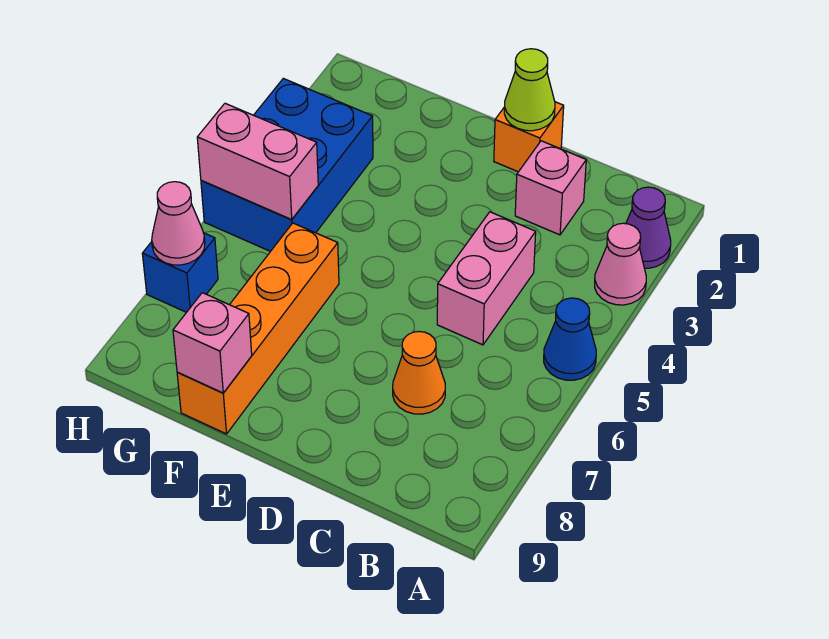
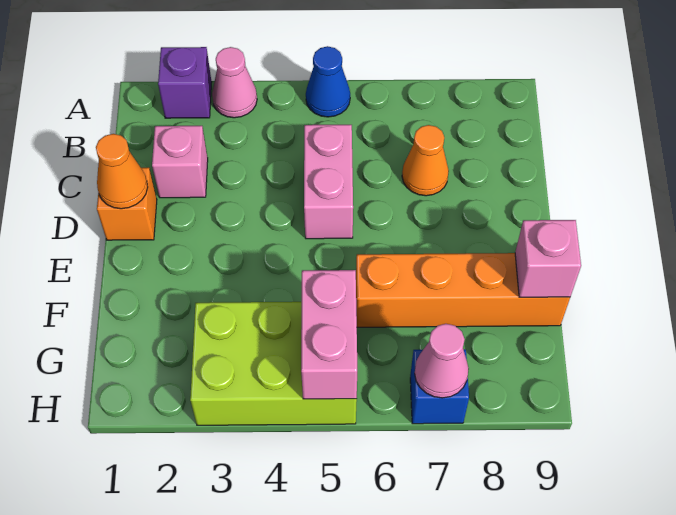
purple 1x1 cone [626,187,671,268] -> purple 1x1 brick [158,47,212,118]
pink 1x2 brick [437,212,536,345] -> pink 1x2 brick turned to [304,125,353,239]
lime 1x1 cone [504,49,555,131] -> orange 1x1 cone [96,134,148,209]
blue 2x3 brick [201,78,373,251] -> lime 2x3 brick [190,302,357,425]

